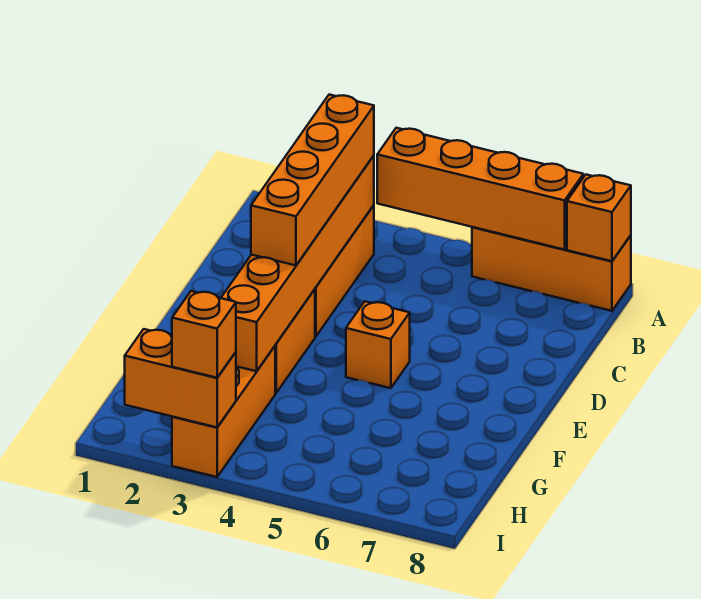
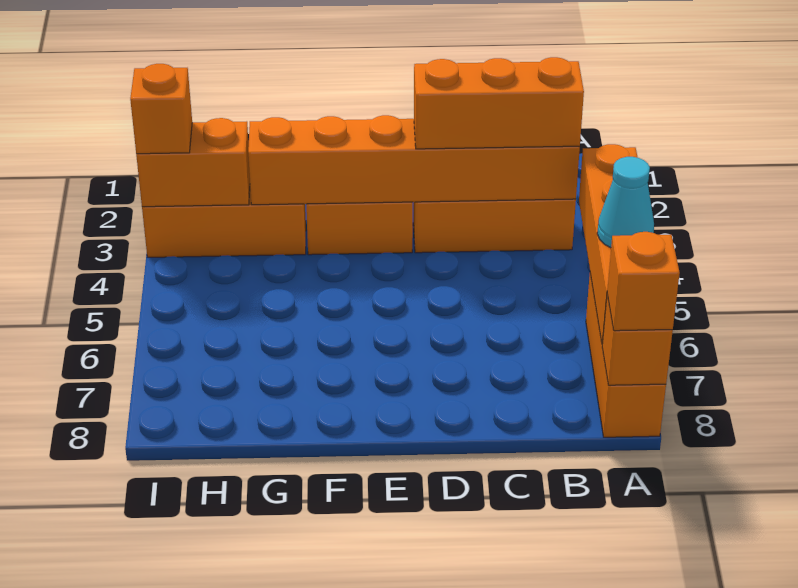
none -> cyan 1x1 cone [597,157,654,248]
orange 1x4 brick [251,95,374,265] -> orange 1x3 brick [414,57,584,149]
orange 1x1 brick [346,301,410,388] -> orange 1x1 brick moved to [607,232,680,331]
orange 1x2 brick [125,329,236,427] -> orange 1x2 brick turned to [136,118,250,207]

